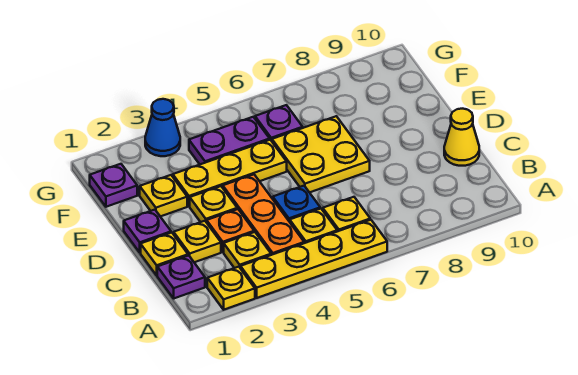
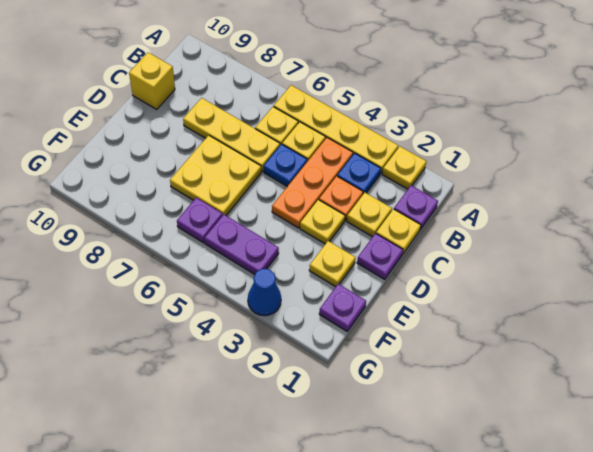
yellow 1x1 plate [224,232,271,268] -> blue 1x1 plate [337,153,381,194]
yellow 1x1 cone [444,109,479,166] -> yellow 1x1 brick [129,52,175,109]
yellow 1x3 plate [173,140,287,206] -> yellow 1x3 plate moved to [183,98,280,171]

